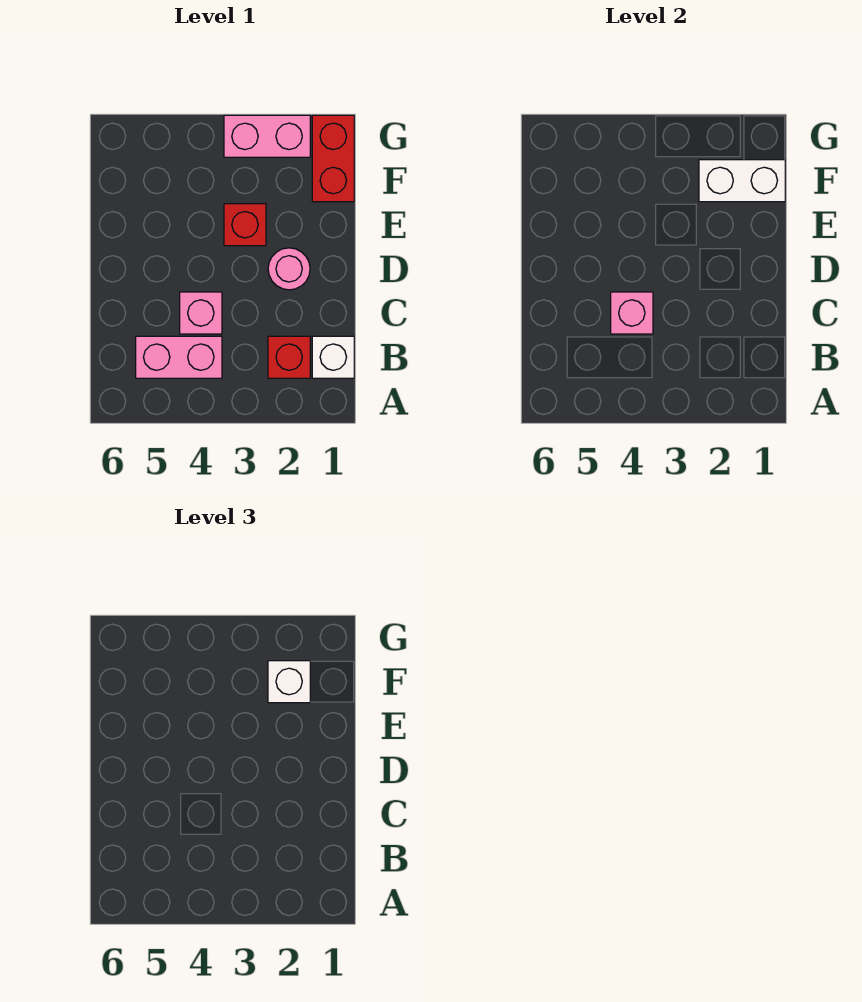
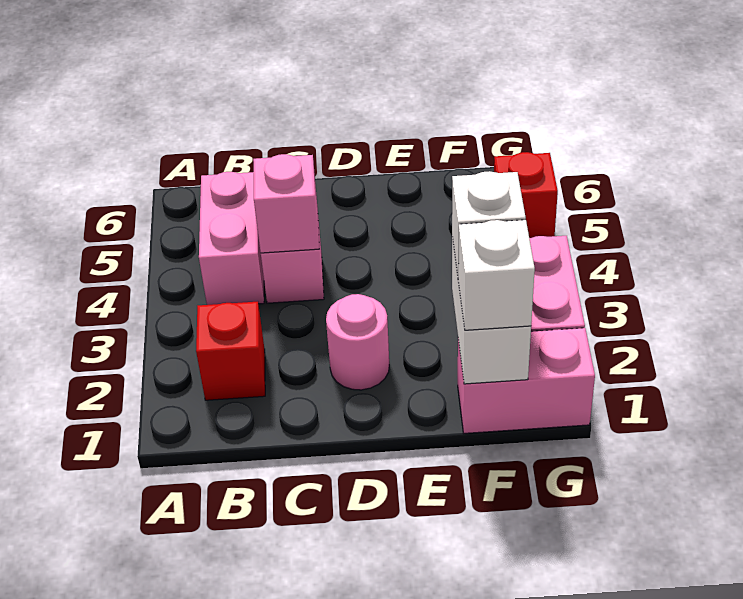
white 1x1 brick [312,336,354,378] -> white 1x1 brick moved to [458,220,535,330]
red 1x1 brick [224,204,266,246] -> red 1x1 brick moved to [494,152,558,238]
red 1x2 brick [312,115,354,202] -> pink 1x2 brick [458,328,595,433]

